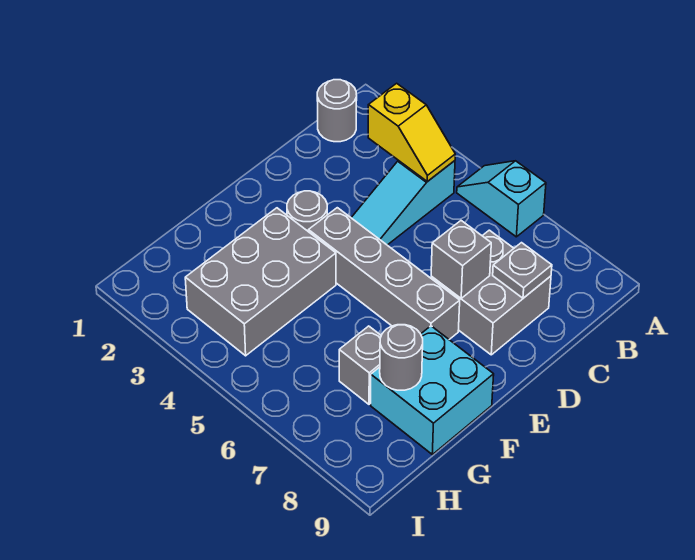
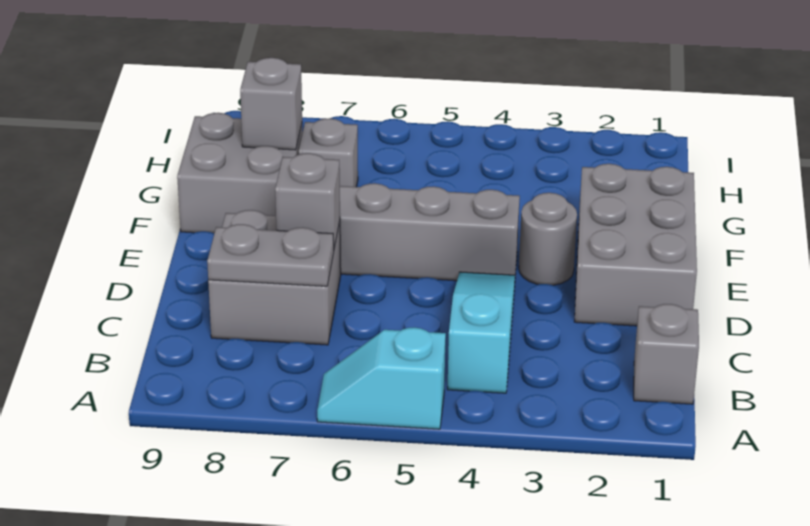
cyan 1x2 slope [457,161,546,237] -> cyan 1x2 slope turned to [317,327,446,429]
grey 1x1 round brick [317,80,357,142] -> grey 1x1 brick [634,304,699,404]
yellow 1x2 slope [368,83,455,182] -> none
grey 1x1 plate [493,243,552,298] -> grey 1x2 plate [207,224,334,286]
grey 2x3 brick [185,208,336,356] -> grey 2x3 brick moved to [574,164,697,326]
cyan 2x2 brick [371,326,494,454] -> grey 2x2 brick [177,113,303,233]
grey 1x1 round brick [380,325,423,390] -> grey 1x1 brick [240,58,302,150]

